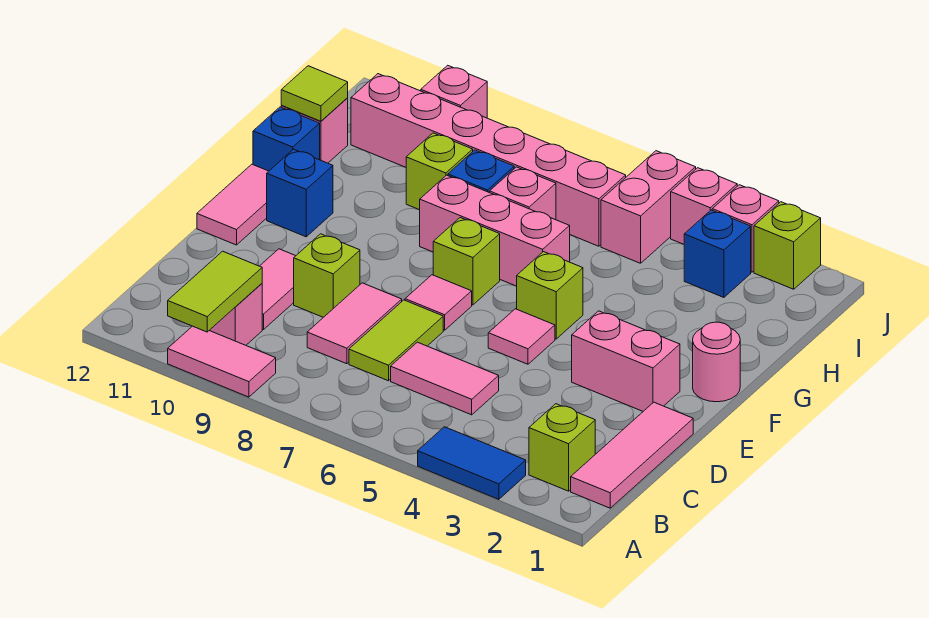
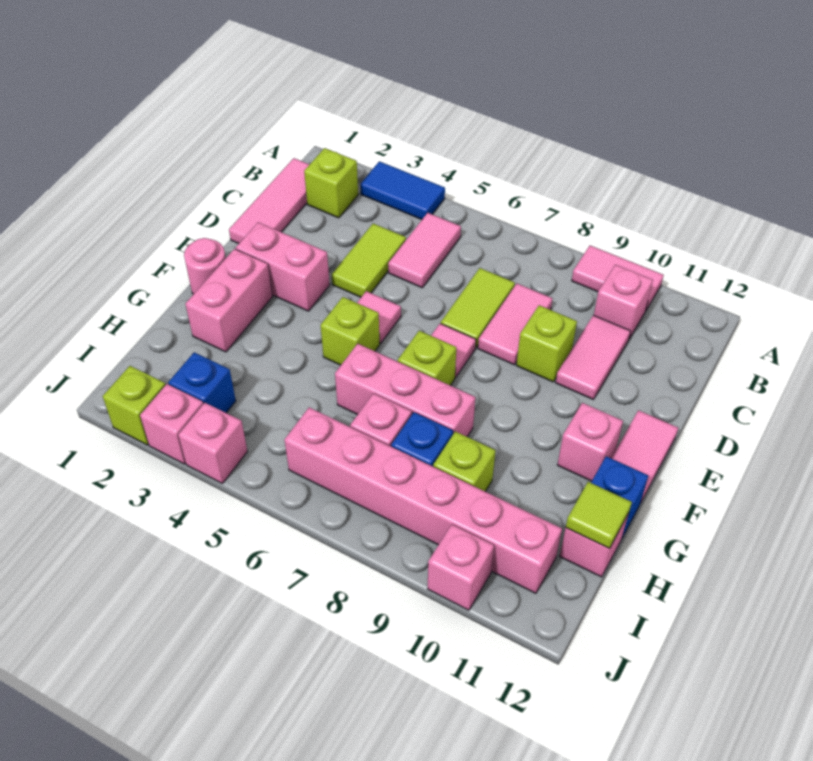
lime 1x2 tile [168,251,262,332] -> lime 1x2 tile moved to [332,224,406,297]
pink 1x2 tile [391,342,499,415] -> pink 1x2 tile turned to [388,213,461,288]
blue 1x1 brick [267,149,333,237] -> pink 1x1 brick [558,403,623,481]
pink 1x2 brick [601,151,696,263] -> pink 1x2 brick moved to [186,249,272,352]

